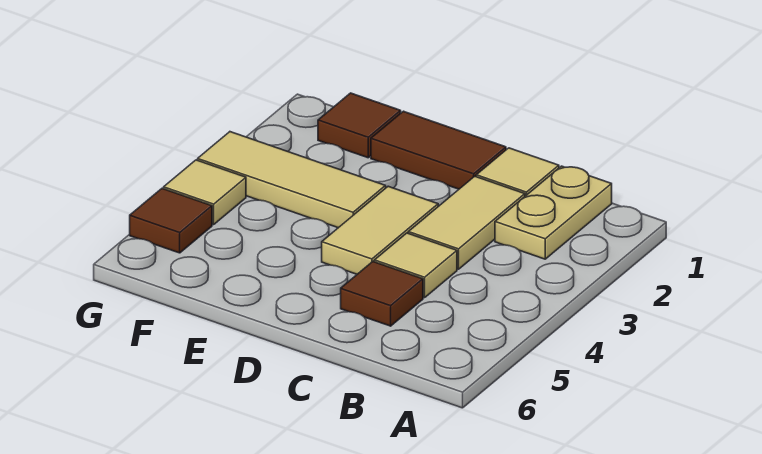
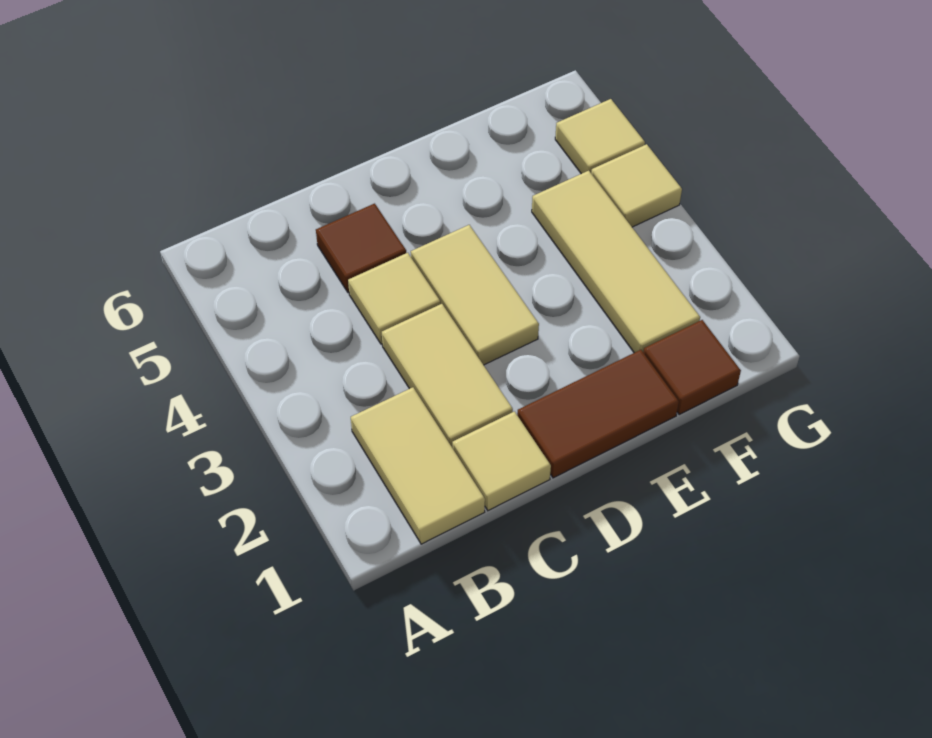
tan 1x2 plate [495,166,612,259] -> tan 1x2 tile [351,387,485,544]
tan 1x3 tile [198,132,386,228] -> tan 1x3 tile turned to [532,171,700,353]
brown 1x1 tile [130,188,212,253] -> tan 1x1 tile [555,99,645,174]

